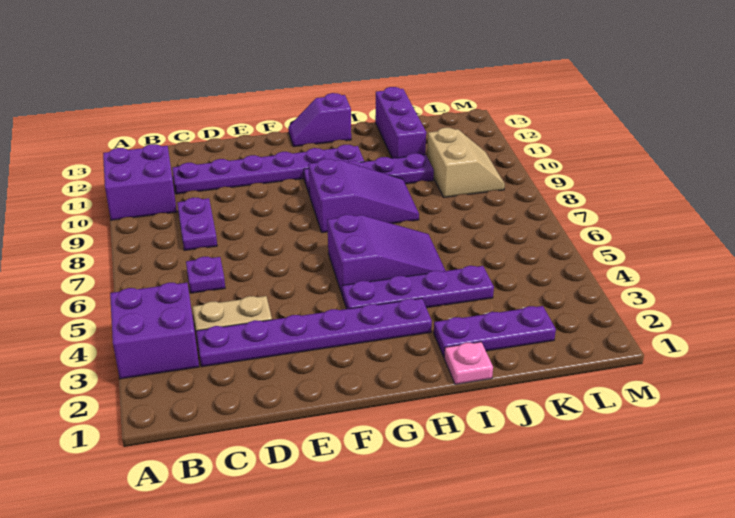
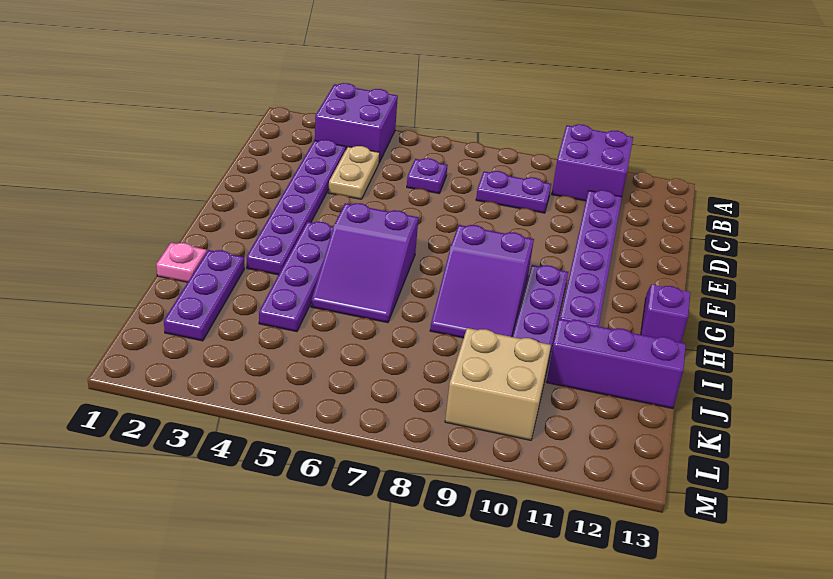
tan 2x2 slope [427,128,505,197] -> tan 2x2 brick [445,328,551,440]

